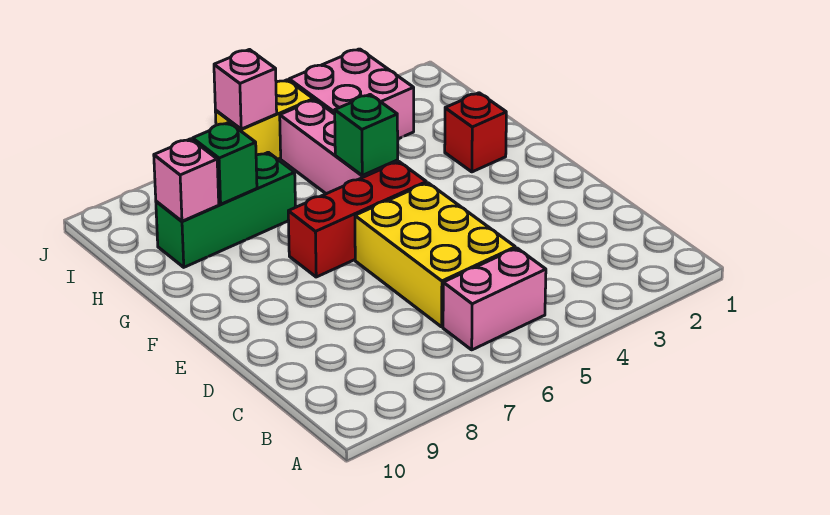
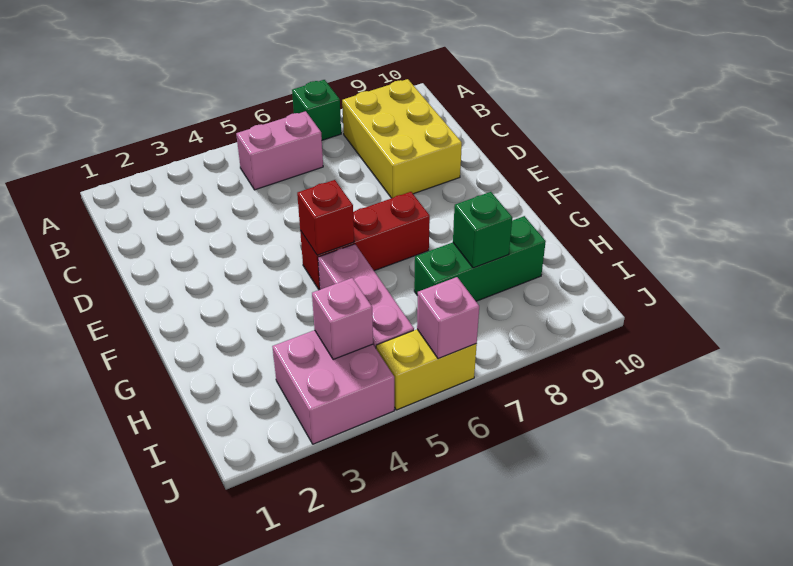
yellow 2x3 brick [355,183,515,327] -> yellow 2x3 brick moved to [342,79,462,198]
red 1x1 brick [445,93,506,172] -> red 1x1 brick moved to [297,180,354,255]
green 1x1 brick [335,95,398,175] -> green 1x1 brick moved to [292,80,341,140]
pink 1x1 brick [154,139,219,221] -> pink 1x1 brick moved to [312,278,373,360]

